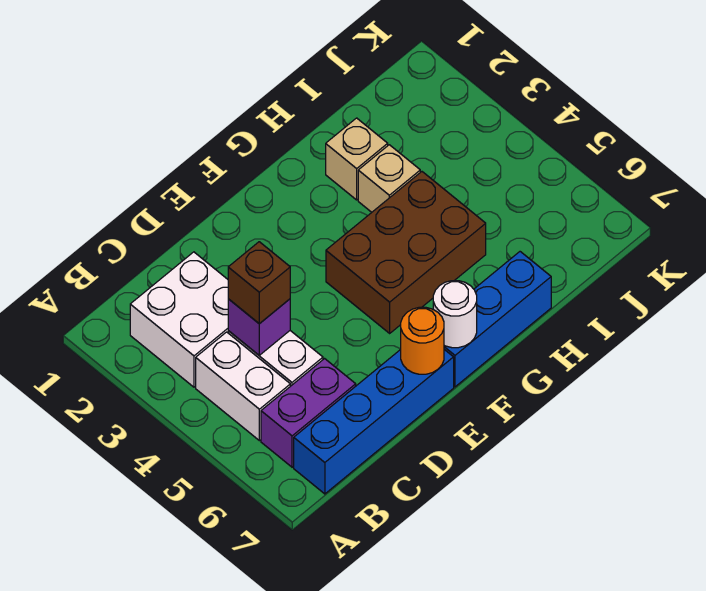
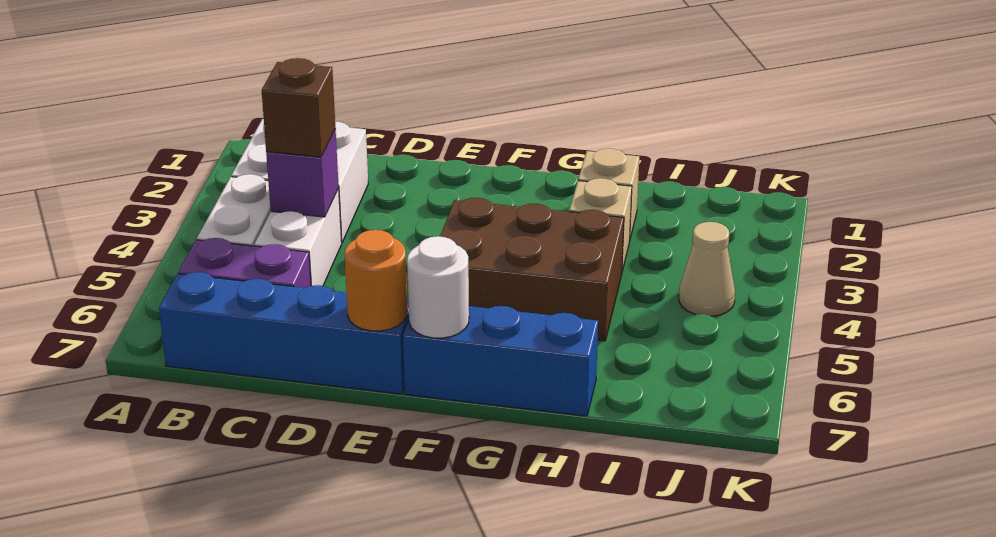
none -> tan 1x1 cone [679,222,735,316]

